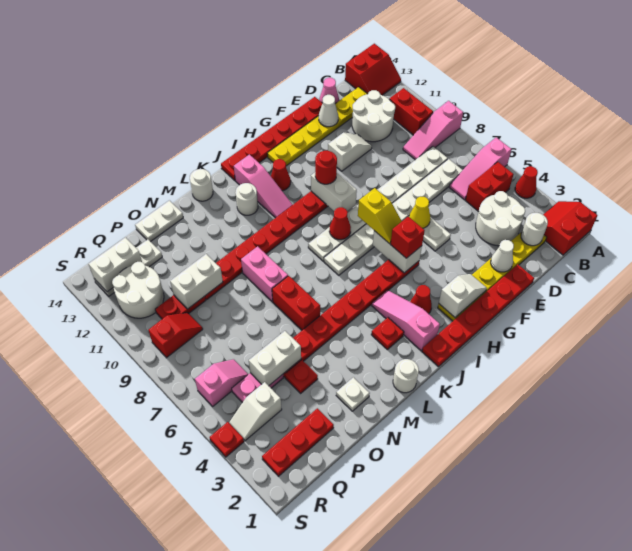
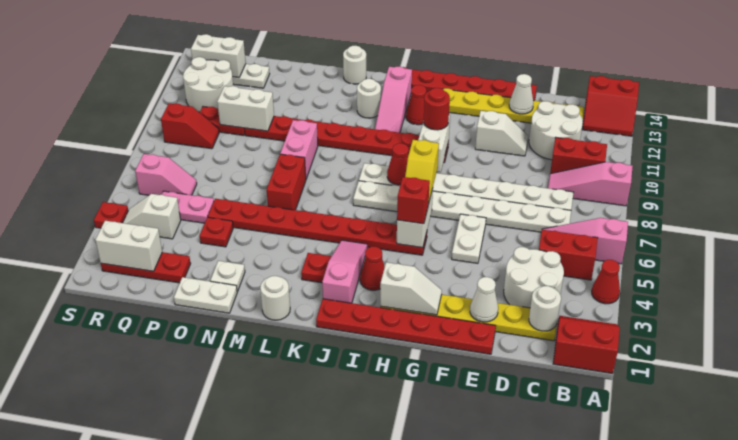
red 1x2 brick [389,88,433,135] -> red 1x2 brick turned to [550,138,607,174]
pink 1x1 cone [320,78,339,104] -> none
yellow 1x1 cone [409,197,430,228] -> none
white 1x2 plate [135,200,183,242] -> white 1x2 plate moved to [174,277,237,313]
white 1x2 brick [249,331,301,386] -> white 1x2 brick moved to [95,221,162,271]

